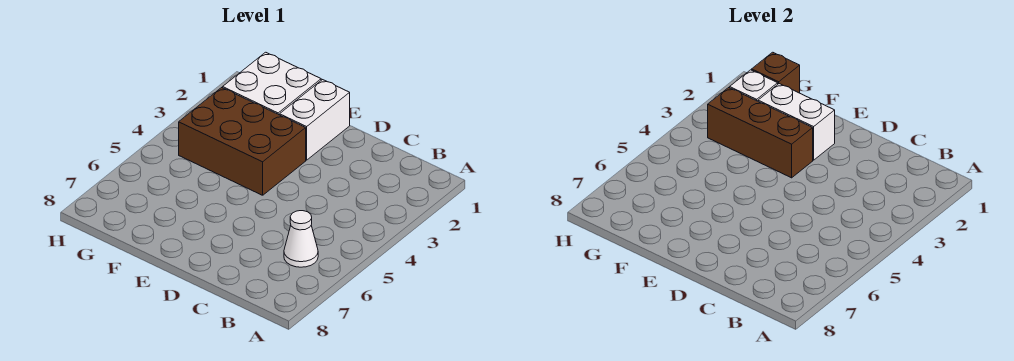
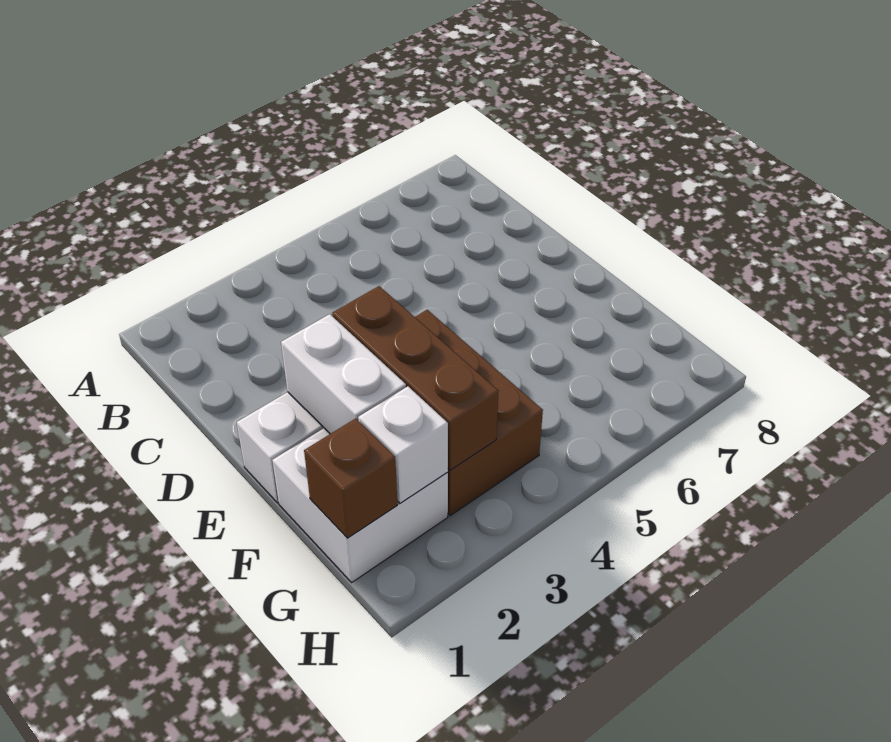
white 1x1 cone [284,211,318,267] -> none

